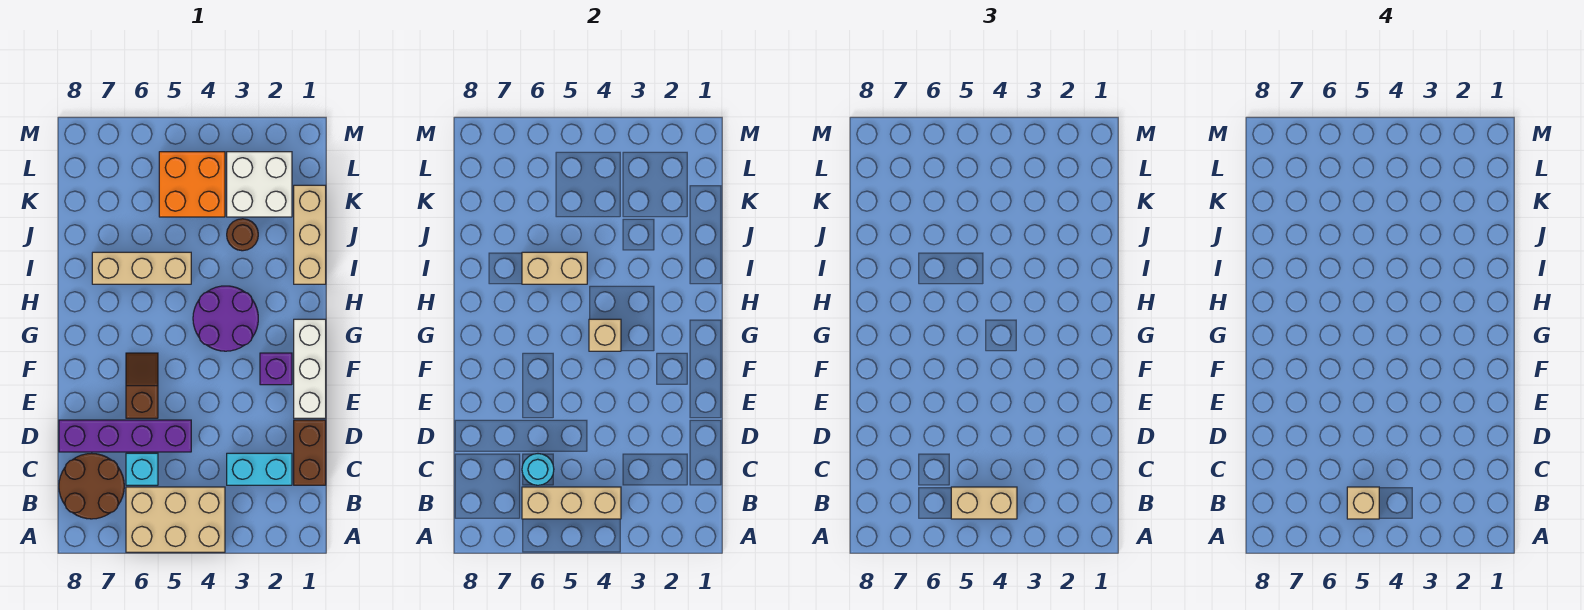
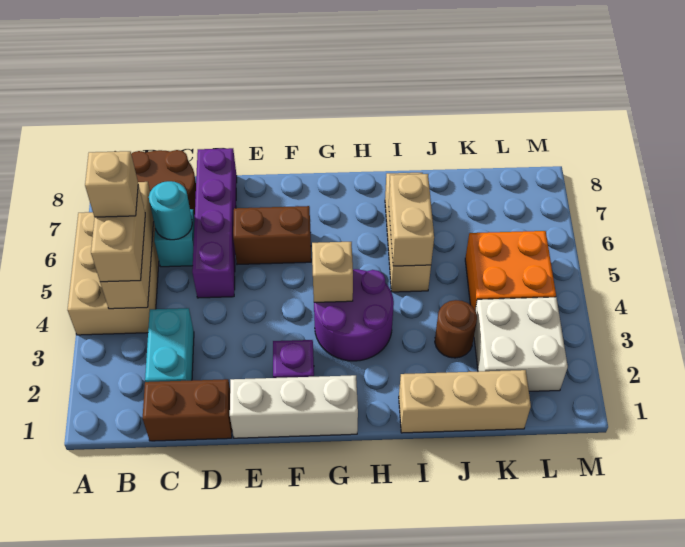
brown 1x2 slope [126,353,158,418] -> brown 1x2 brick [233,206,311,265]

